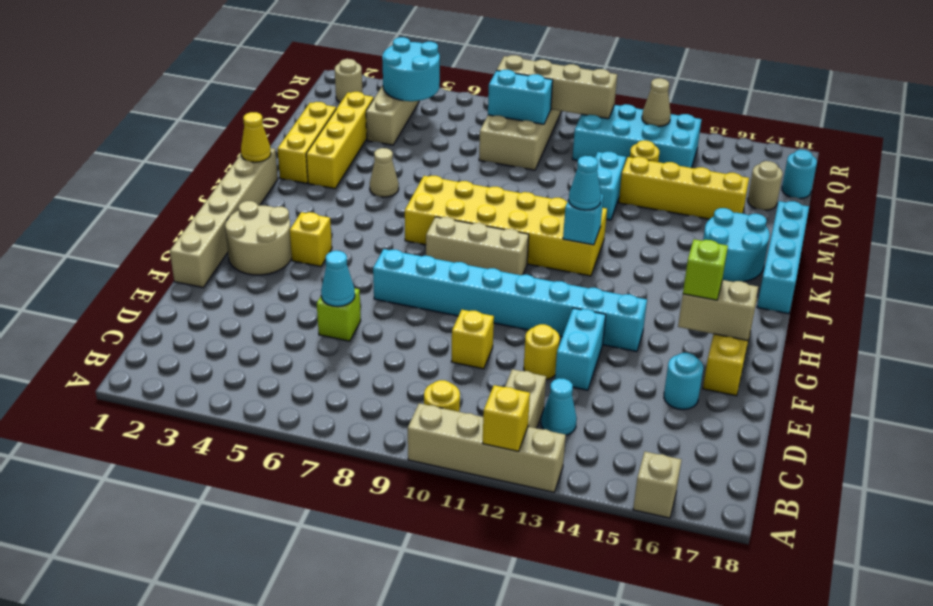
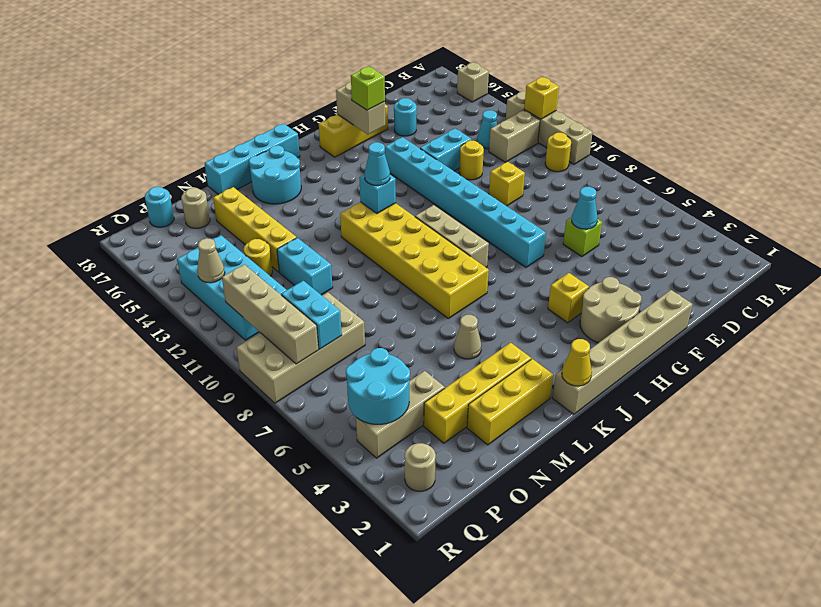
cyan 1x2 brick [595,152,626,220] -> cyan 1x2 brick turned to [277,238,333,295]

